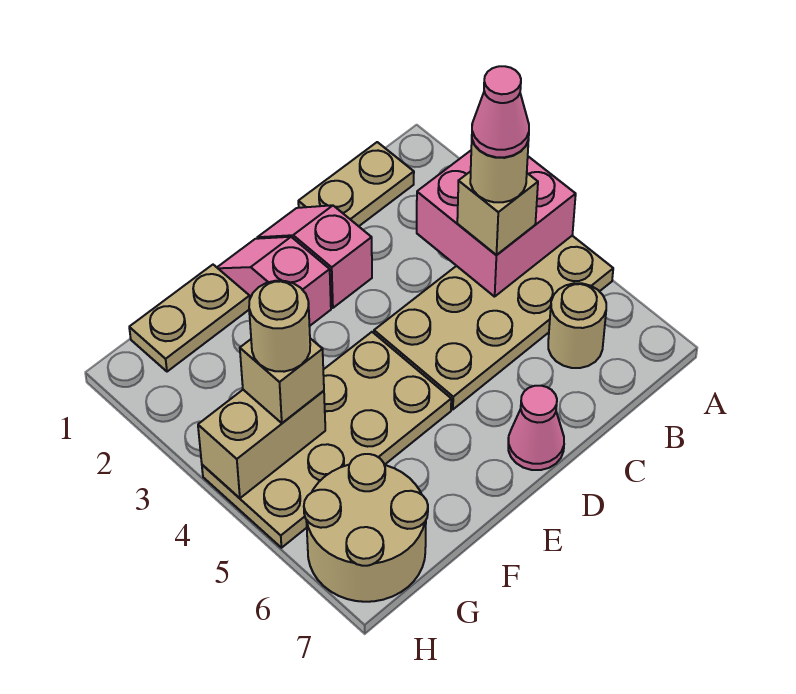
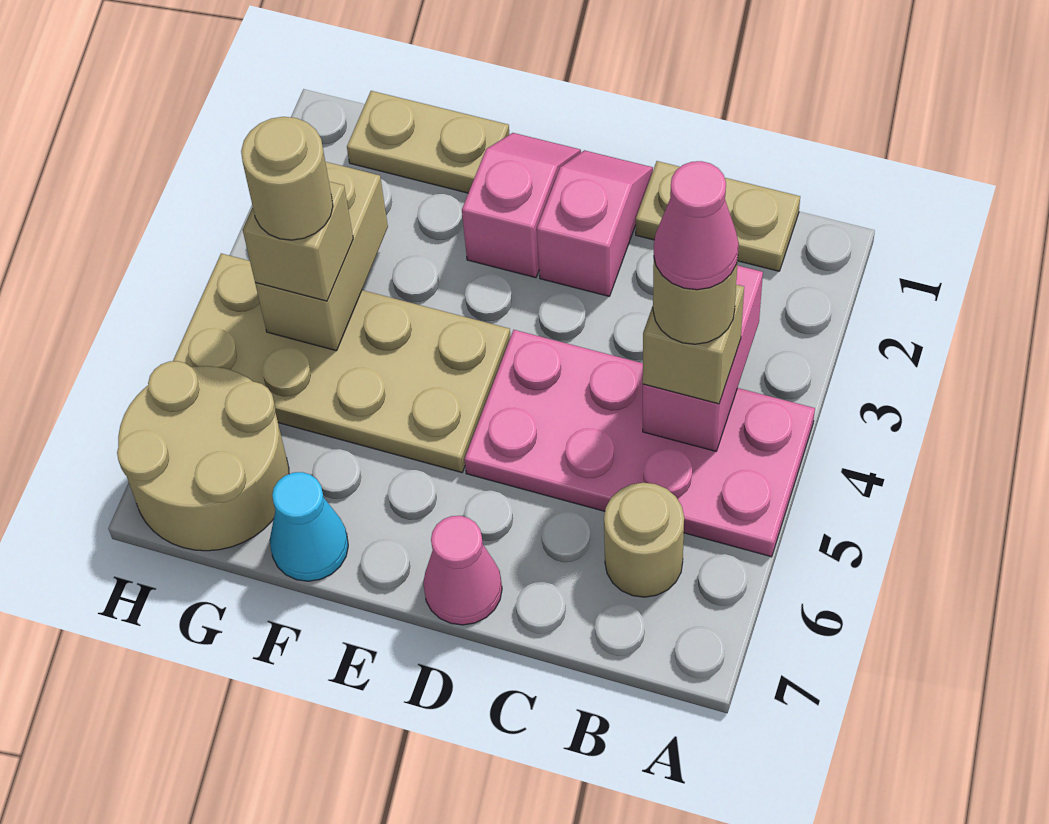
pink 2x2 brick [417,151,576,297] -> pink 1x2 brick [643,265,763,451]
tan 2x4 plate [374,236,613,409] -> pink 2x4 plate [464,330,815,557]
none -> cyan 1x1 cone [270,472,348,581]
tan 1x2 brick [198,390,325,498] -> tan 1x2 brick turned to [255,162,388,351]

